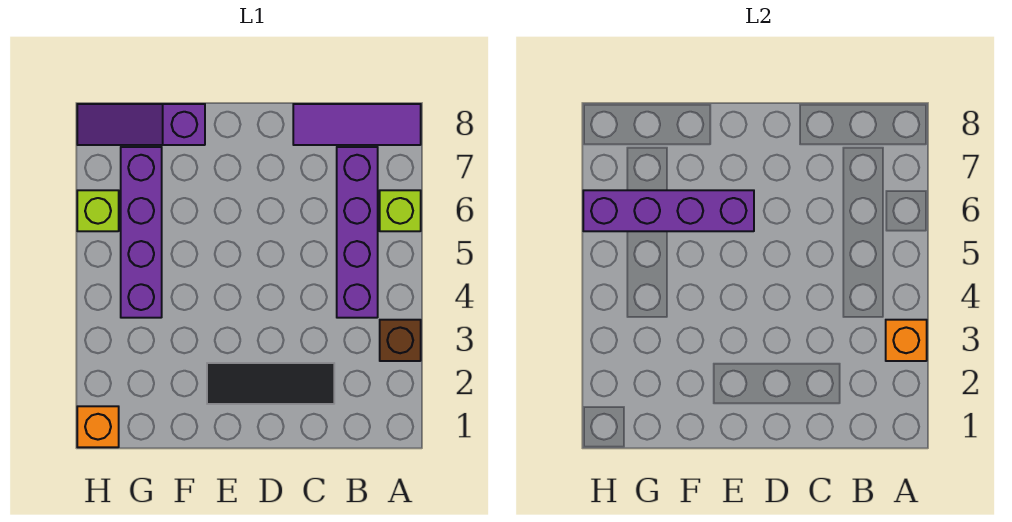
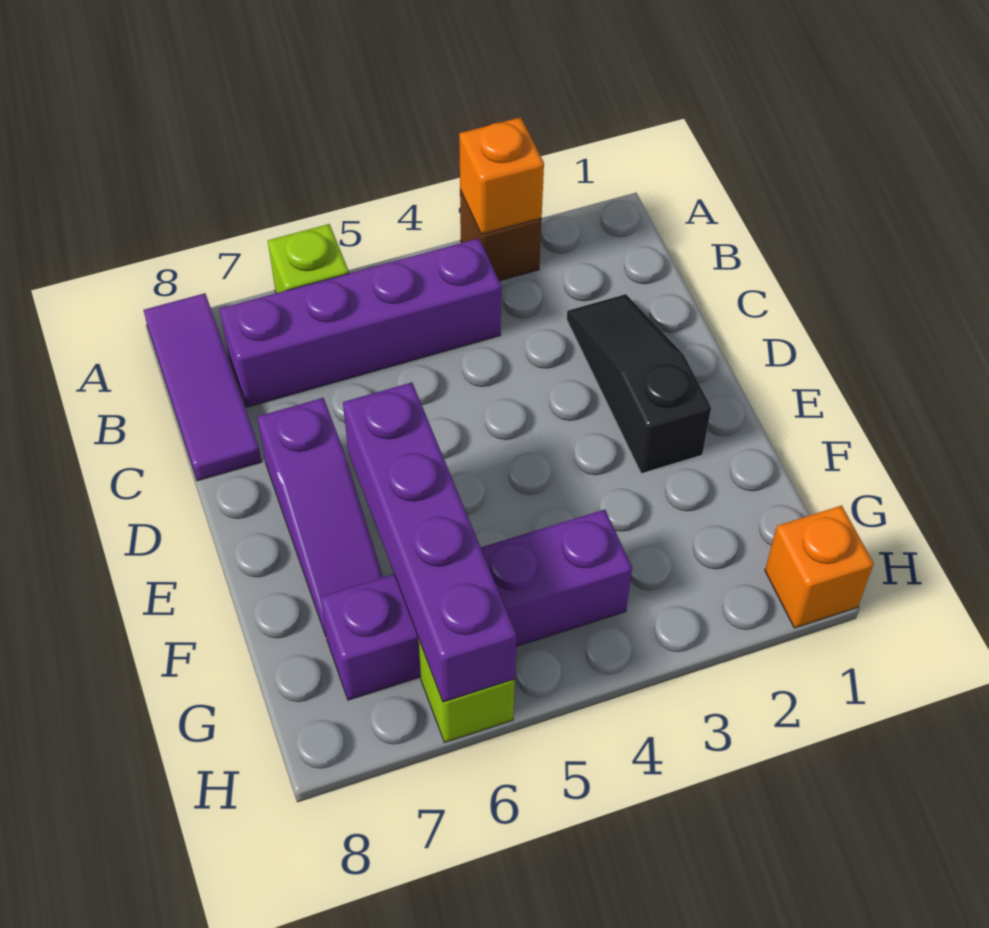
black 1x3 tile [207,363,334,404] -> black 1x3 slope [567,294,711,474]
purple 1x3 slope [77,104,205,145] -> purple 1x3 slope moved to [257,398,383,636]

